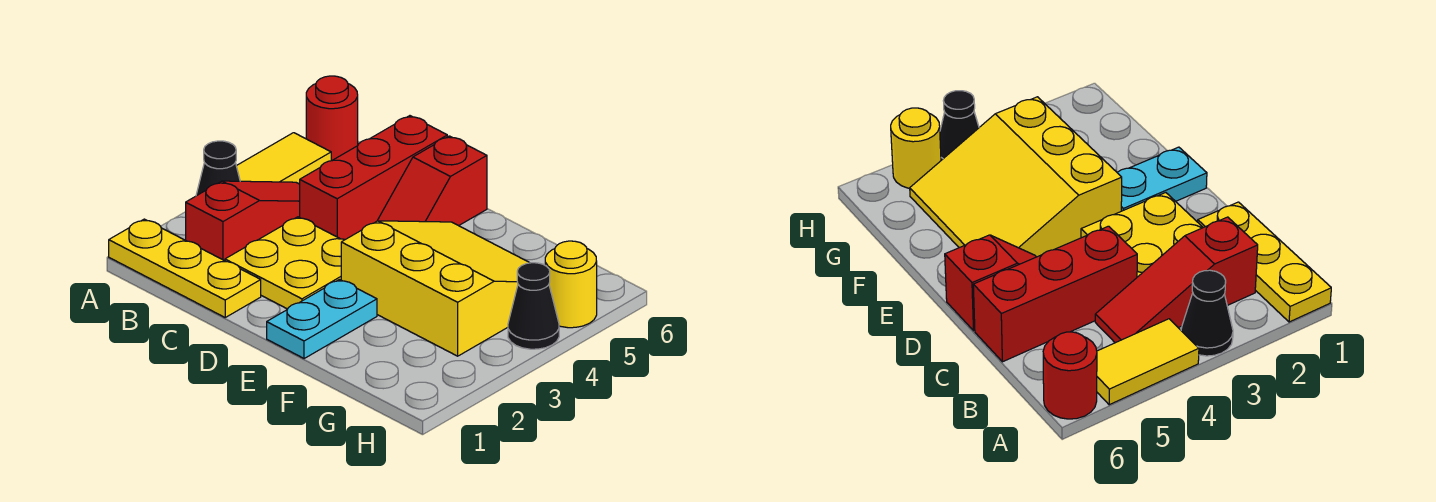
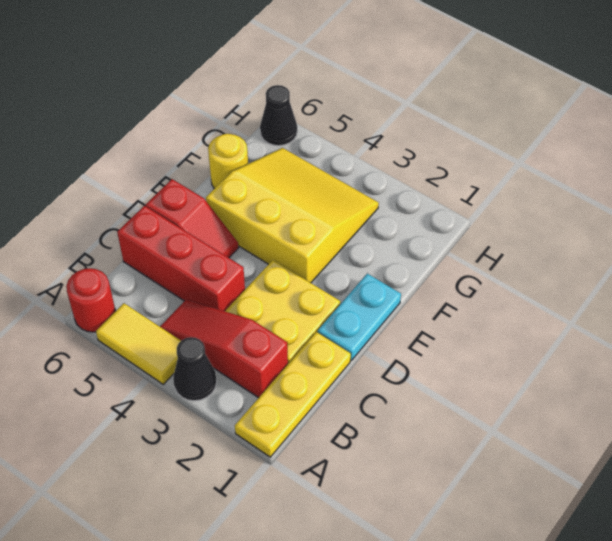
cyan 1x2 plate [267,280,377,359] -> cyan 1x2 plate turned to [318,274,401,361]
yellow 3x3 slope [341,221,529,356] -> yellow 3x3 slope turned to [206,148,379,283]
black 1x1 cone [508,263,559,349] -> black 1x1 cone moved to [260,85,297,146]
yellow 1x1 round brick [545,241,597,328] -> yellow 1x1 round brick moved to [208,134,248,189]

